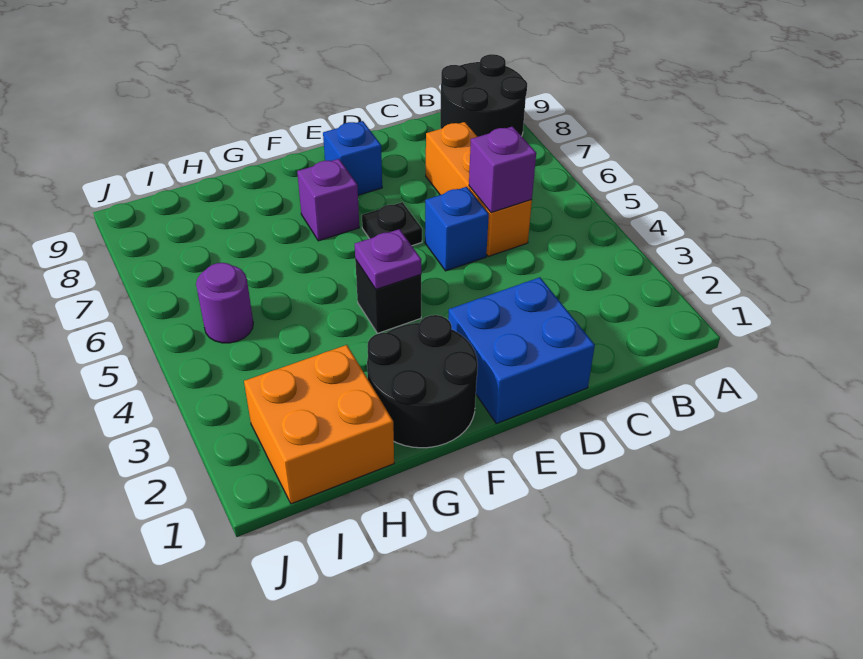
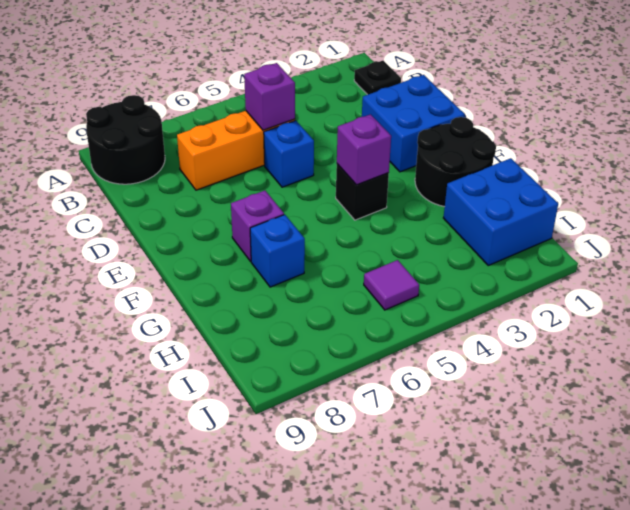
black 1x1 plate [362,202,422,246] -> black 1x1 plate moved to [354,61,401,95]
blue 1x1 brick [323,121,382,195] -> blue 1x1 brick moved to [250,215,305,287]
purple 1x1 plate [355,229,421,289] -> purple 1x1 brick [337,114,391,185]
orange 2x2 brick [244,345,394,504] -> blue 2x2 brick [443,158,558,265]
purple 1x1 round brick [196,263,253,343] -> purple 1x1 tile [364,260,419,310]

